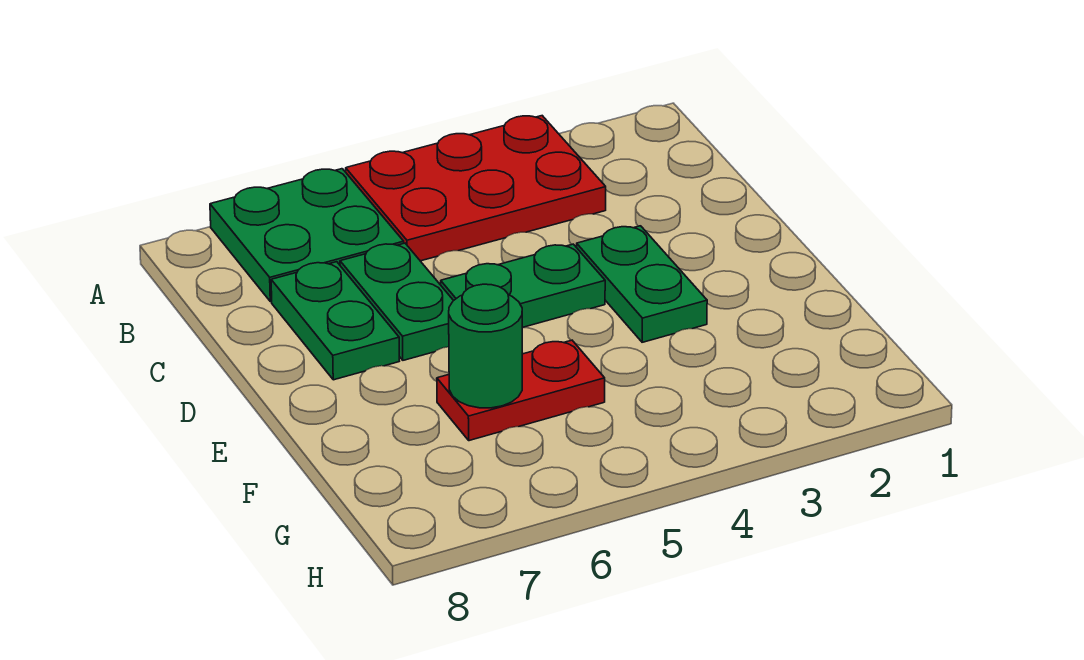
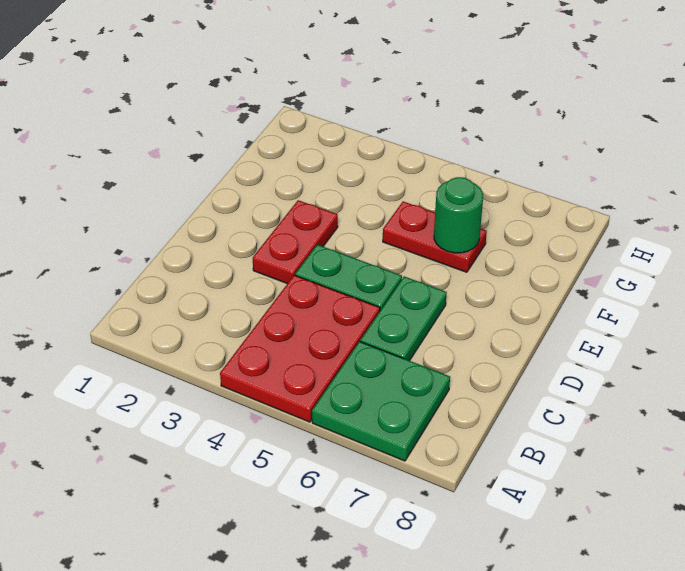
red 2x3 plate [346,116,606,261] -> red 2x3 plate turned to [220,275,380,422]
green 1x2 plate [271,262,399,380] -> none
green 1x2 plate [577,226,707,342] -> red 1x2 plate [253,200,338,284]

